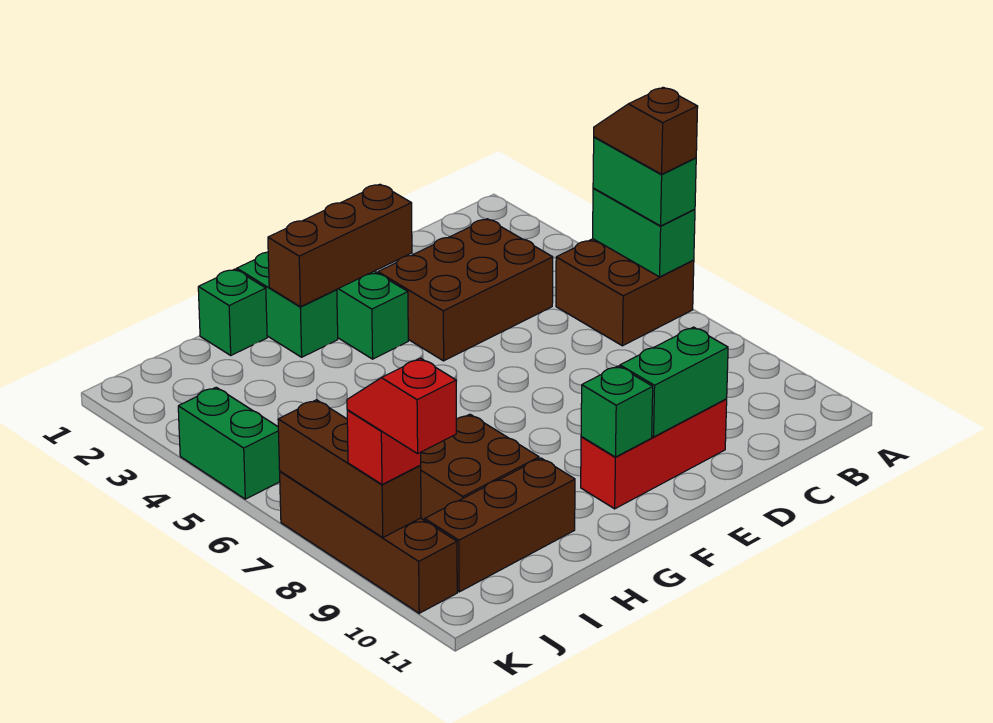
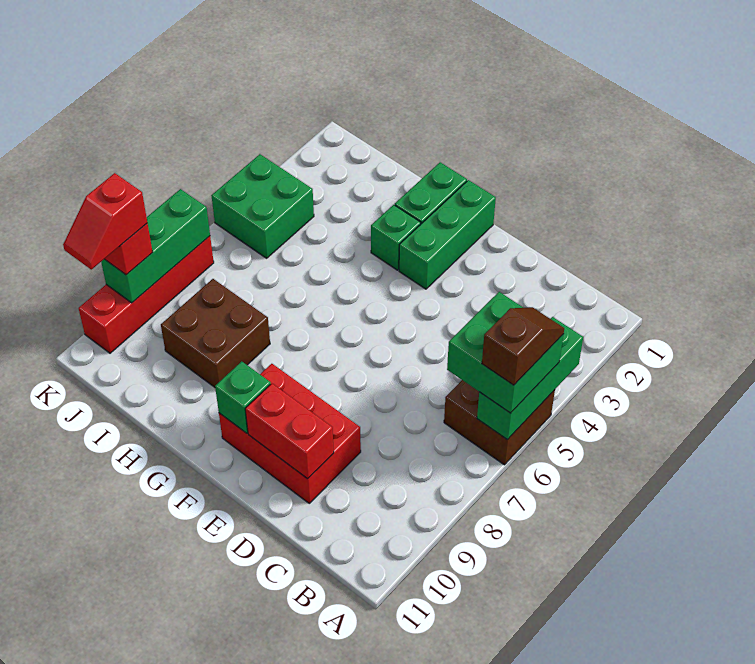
green 1x2 brick [593,188,695,277] -> green 1x3 brick [477,317,583,440]
green 1x2 brick [593,137,696,226] -> green 2x2 brick [447,292,564,413]
brown 2x3 brick [378,219,553,361] -> none
red 1x3 brick [581,399,727,509] -> red 2x3 brick [219,364,361,503]
green 1x2 brick [620,327,728,437] -> red 1x2 brick [245,384,334,479]
brown 1x3 brick [268,184,412,307] -> none
green 1x1 brick [198,269,267,355] -> green 1x1 brick moved to [371,205,421,270]
brown 1x3 brick [425,458,575,592] -> none
green 1x2 brick [178,387,280,499] -> green 2x2 brick [211,154,314,258]
brown 1x4 brick [280,471,457,613] -> red 1x4 brick [79,236,214,353]
brown 1x3 brick [278,400,421,538] -> green 1x3 brick [101,189,210,303]
red 1x2 slope [347,358,456,454] -> red 1x2 slope turned to [63,173,147,270]

